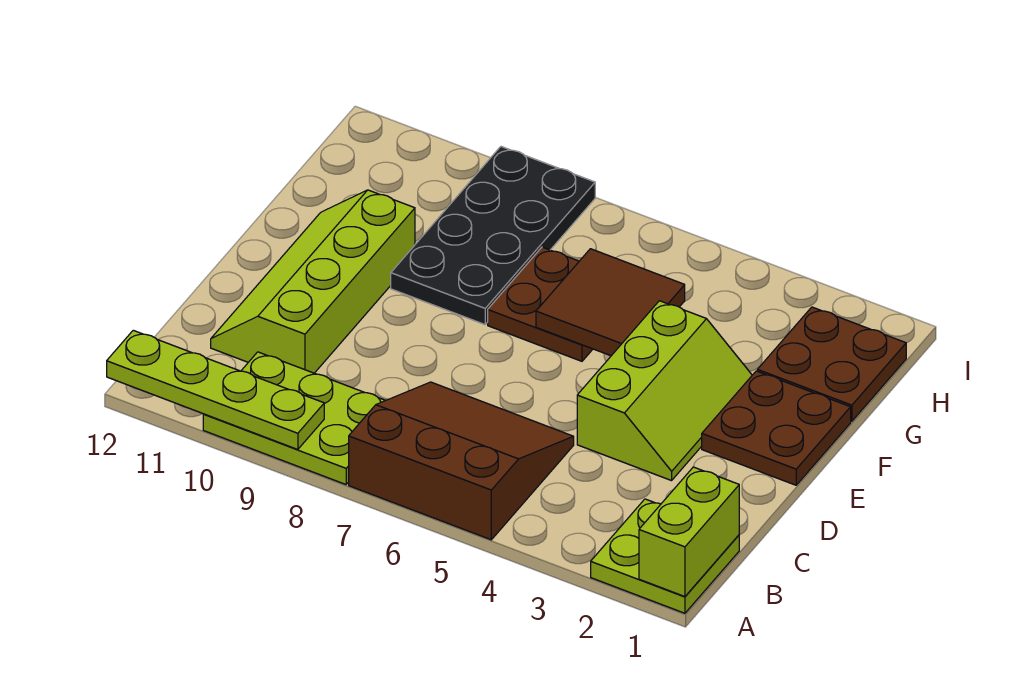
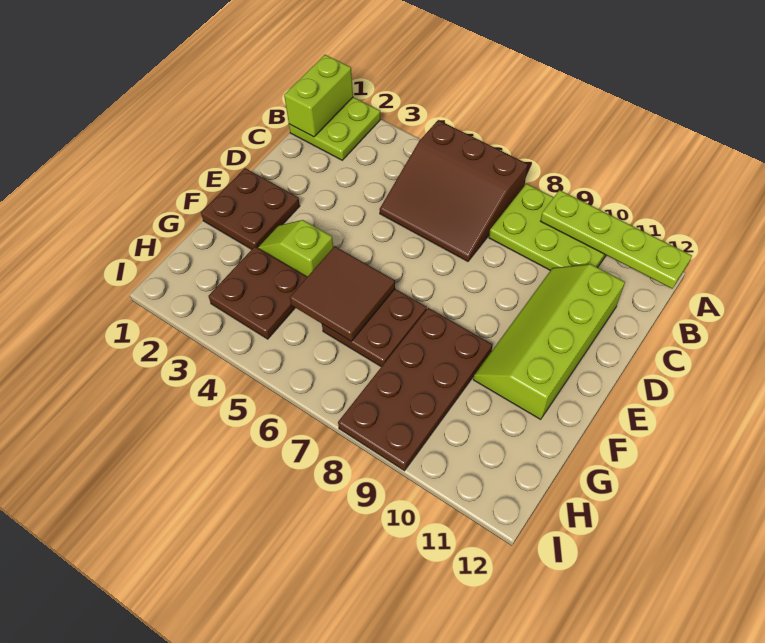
lime 2x4 slope [211,190,415,373] -> lime 2x4 slope turned to [473,264,625,419]
lime 2x3 slope [577,301,752,481] -> lime 1x2 slope [258,220,333,277]
black 2x4 plate [391,147,595,325] -> brown 2x4 plate [338,308,492,471]
brown 2x2 plate [757,307,906,421] -> brown 2x2 plate moved to [208,246,307,339]

